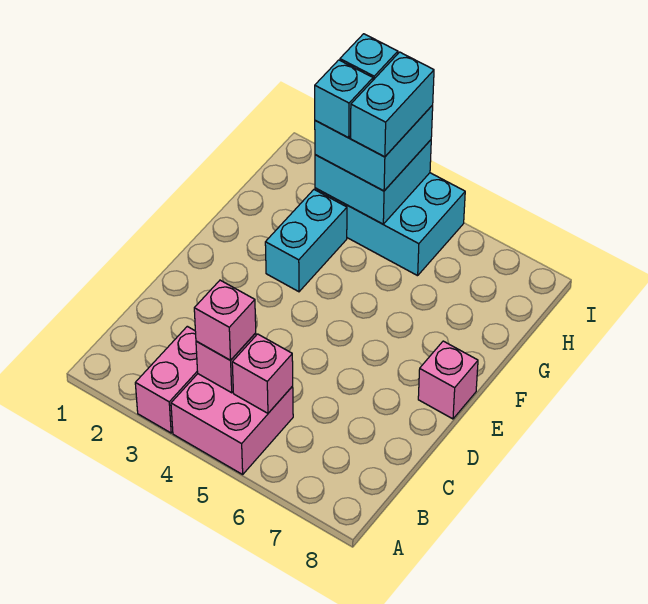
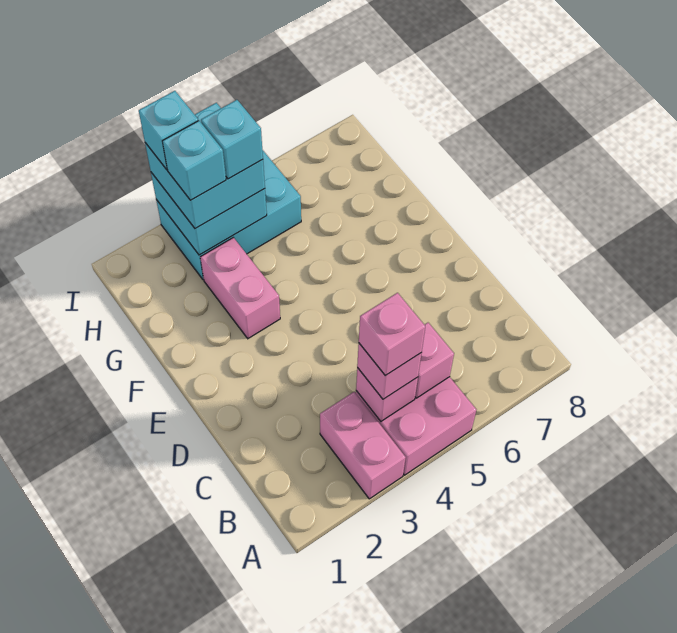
pink 1x1 brick [418,341,478,419] -> pink 1x1 brick moved to [359,293,425,376]
cyan 1x2 brick [265,190,347,292] -> pink 1x2 brick [200,238,280,338]
cyan 1x2 brick [351,52,434,157] -> cyan 1x1 brick [201,100,263,179]

